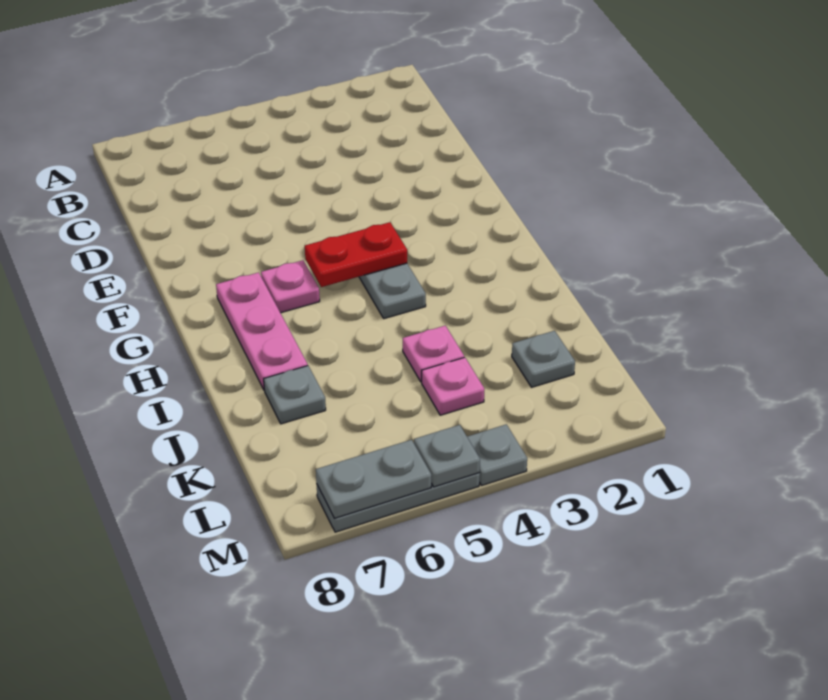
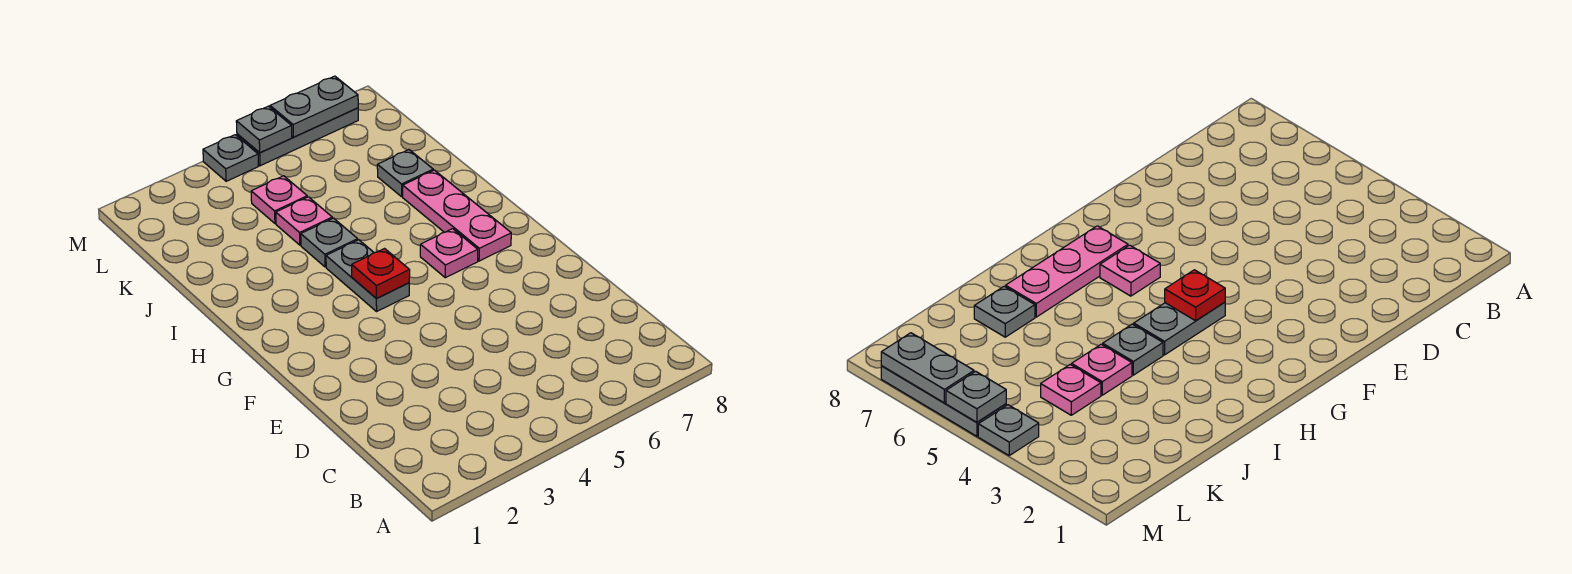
red 1x2 plate [305,222,407,287] -> red 1x1 plate [352,249,410,299]
grey 1x1 plate [512,331,575,387] -> grey 1x1 plate moved to [301,218,358,267]

